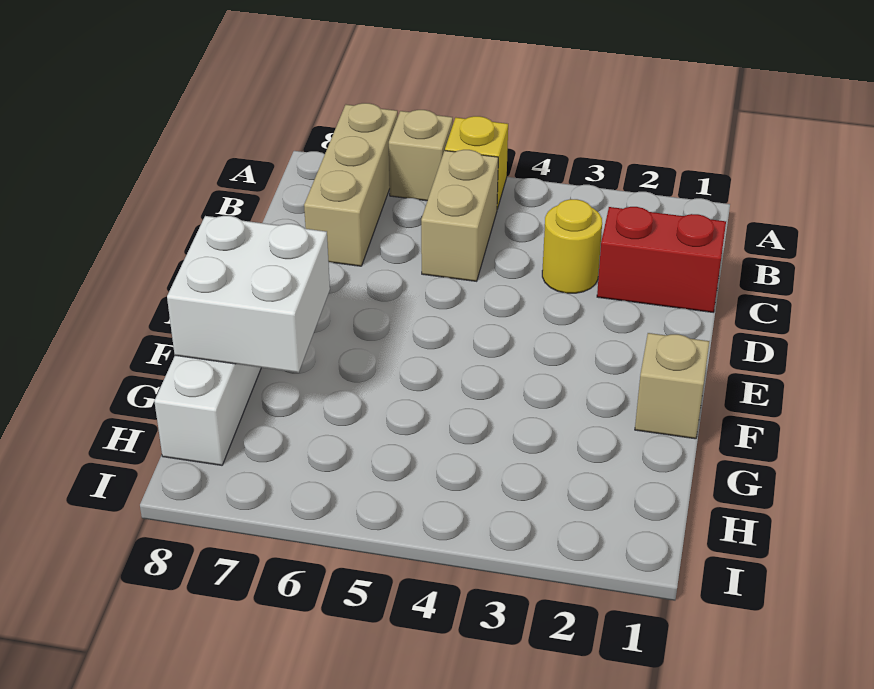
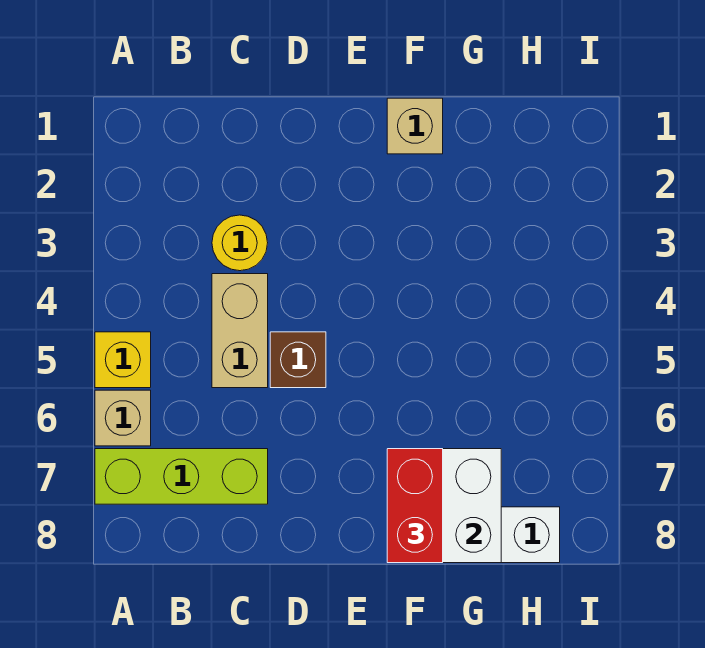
tan 1x3 brick [304,103,398,266] -> lime 1x3 brick [95,449,268,504]
tan 1x2 brick [421,150,498,281] -> tan 1x2 brick turned to [212,274,268,388]
red 1x2 brick [597,207,726,312] -> red 1x2 brick moved to [387,449,443,563]
none -> brown 1x1 brick [270,332,326,388]

